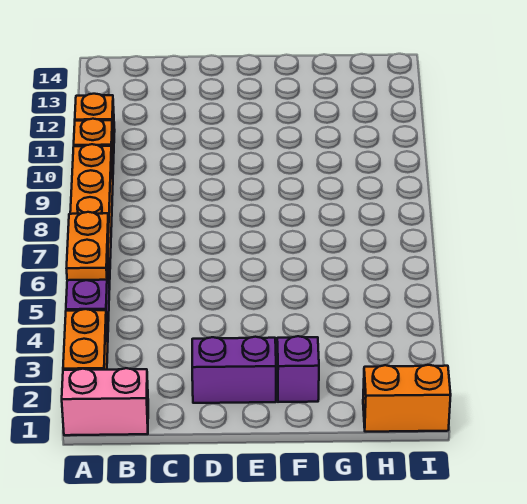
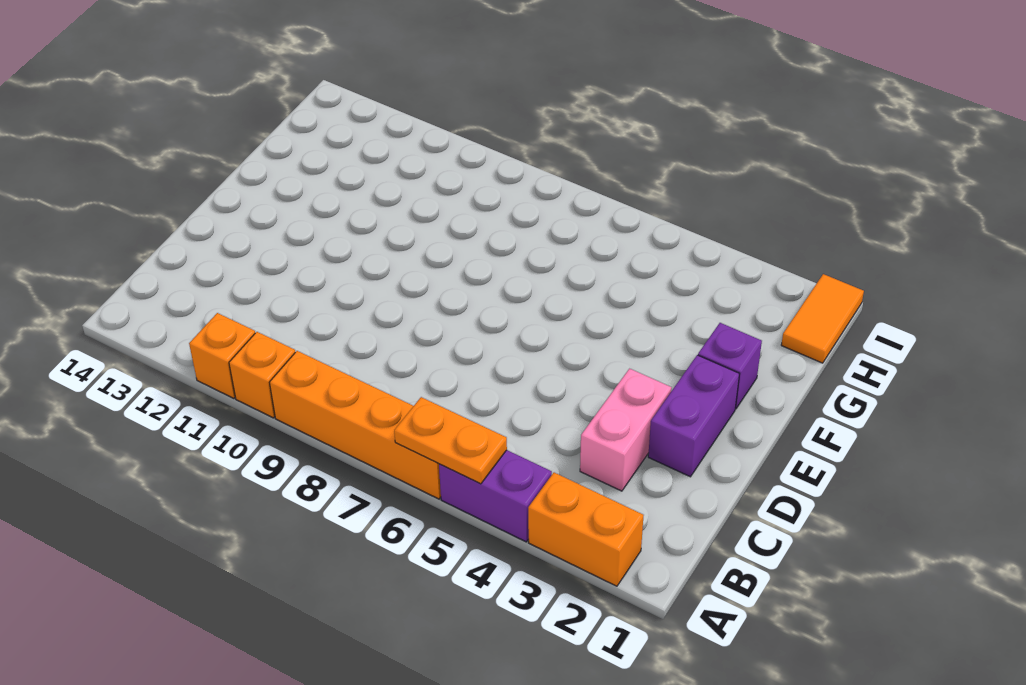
pink 1x2 brick [62,368,148,435] -> pink 1x2 brick moved to [580,369,672,491]
orange 1x2 brick [363,365,451,432] -> orange 1x2 tile [781,274,864,363]

